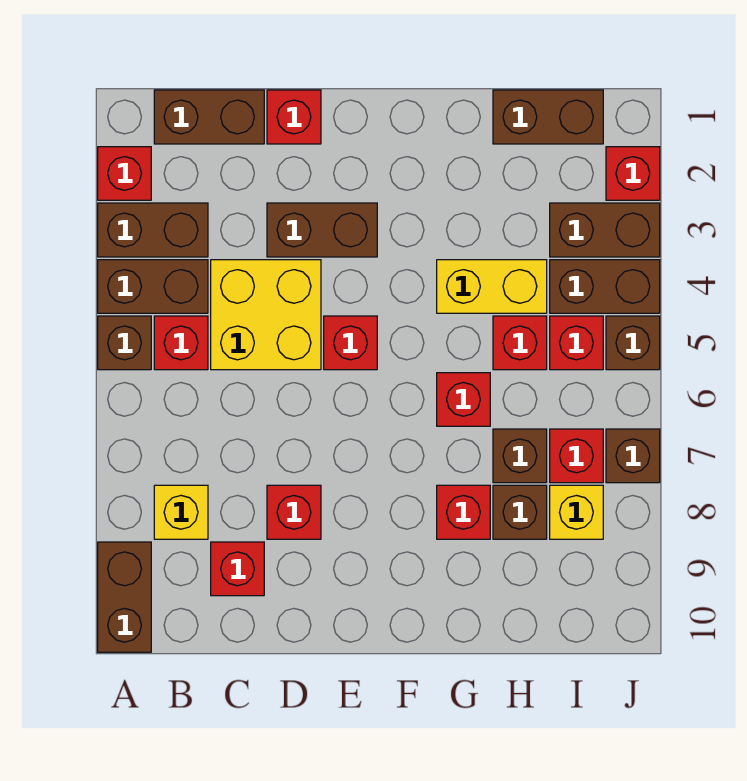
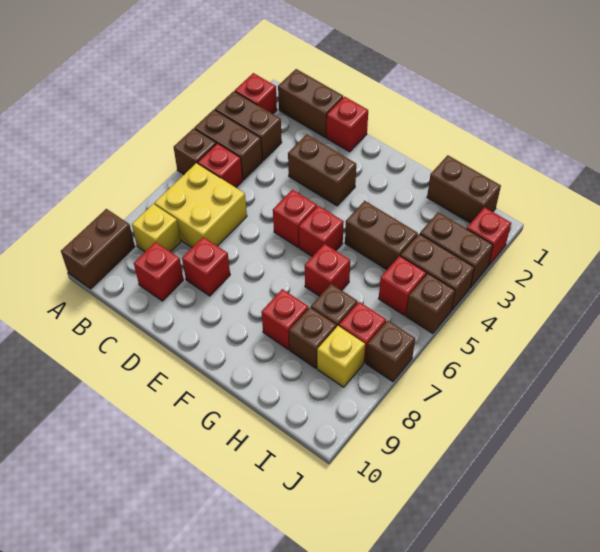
yellow 2x2 brick [211,260,321,370] -> yellow 2x2 brick moved to [154,163,247,247]
yellow 1x2 brick [437,260,547,313] -> brown 1x2 brick [345,201,418,270]
red 1x1 brick [493,316,547,370] -> red 1x1 brick moved to [299,206,344,257]

